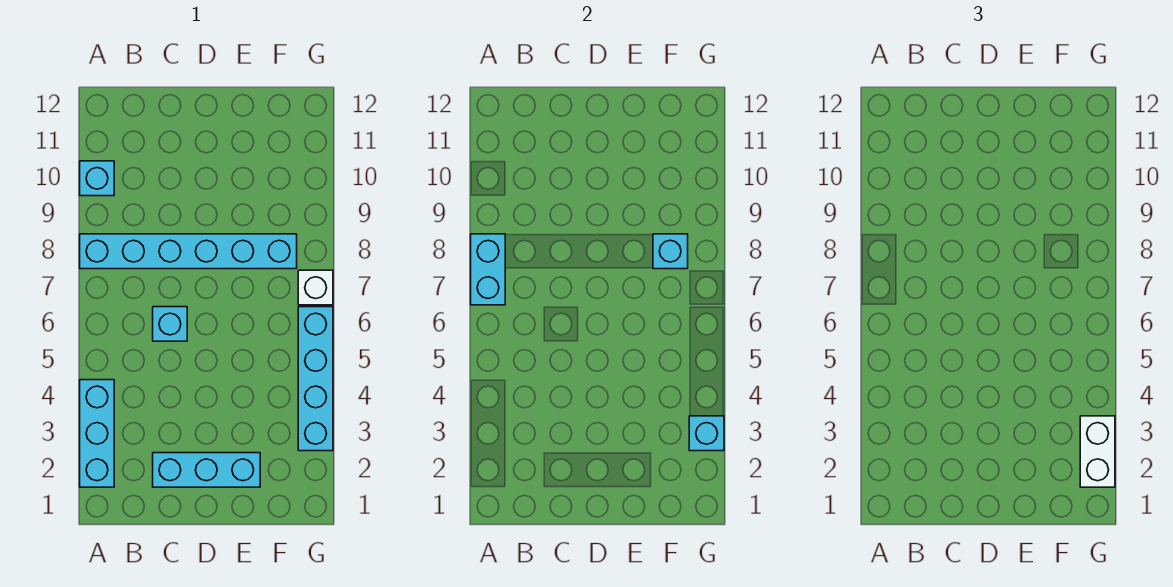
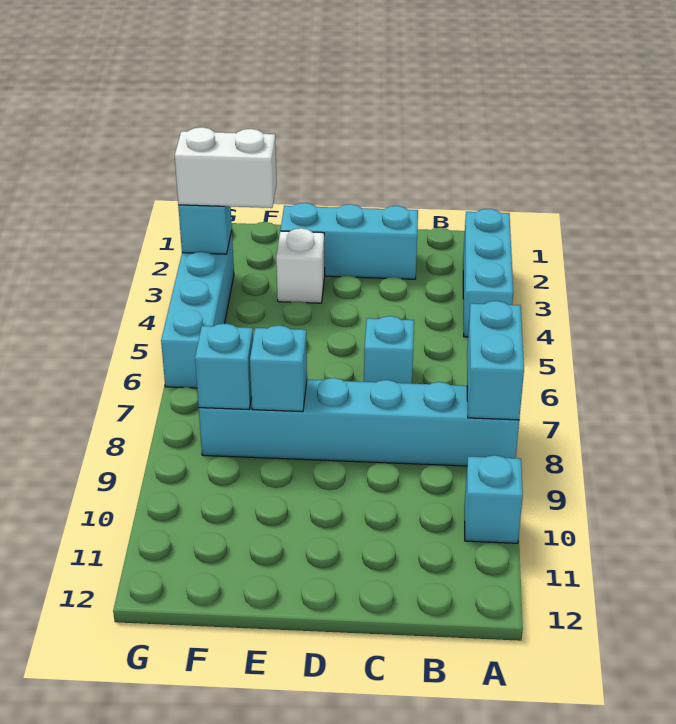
none -> cyan 1x1 brick [250,325,307,412]
white 1x2 brick [1080,416,1115,487] -> white 1x2 brick turned to [175,127,277,208]
white 1x1 brick [298,270,333,305] -> white 1x1 brick moved to [276,228,325,303]

